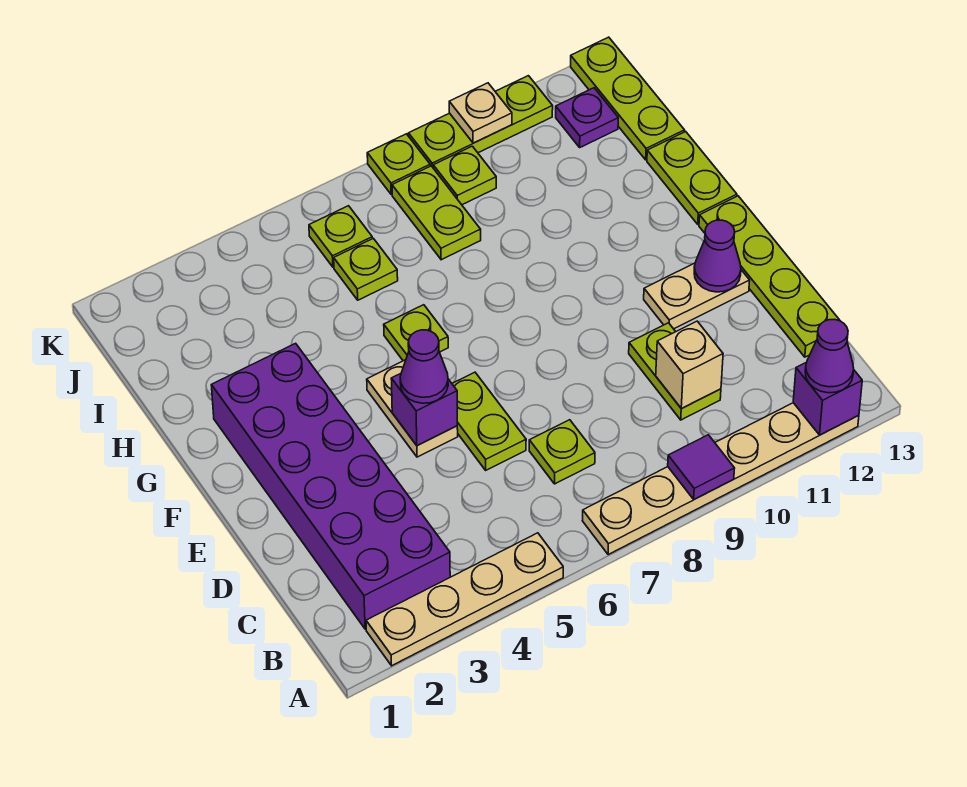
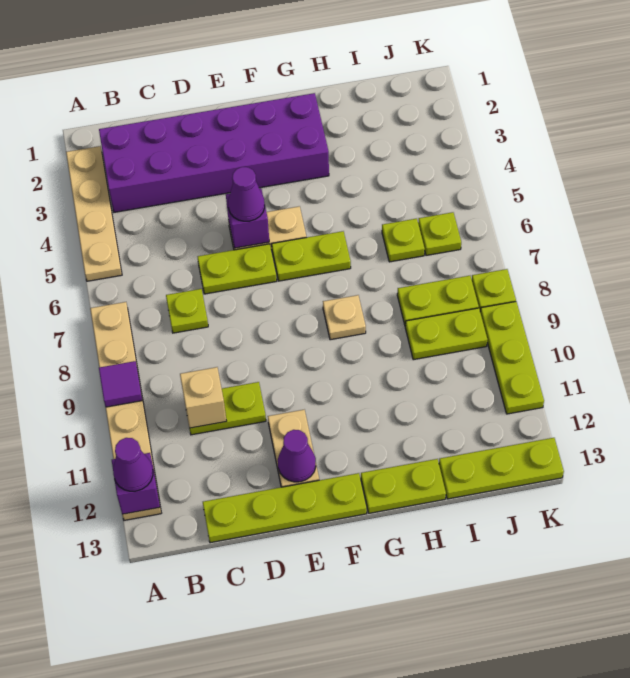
lime 1x1 plate [384,305,448,361] -> lime 1x2 plate [272,231,351,281]
lime 1x1 plate [433,146,496,205] -> lime 1x2 plate [405,308,487,360]
purple 1x1 plate [556,88,618,147] -> none
tan 1x1 plate [449,83,512,143] -> tan 1x1 plate moved to [323,295,366,340]

